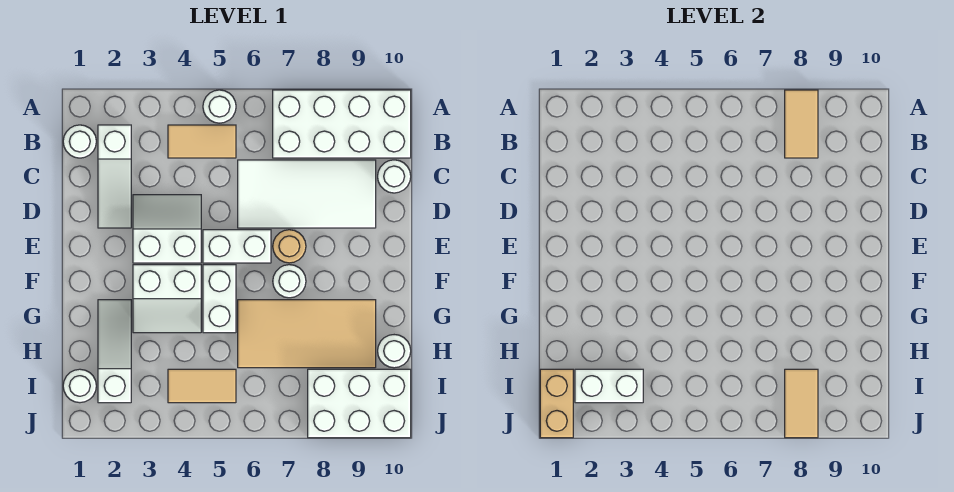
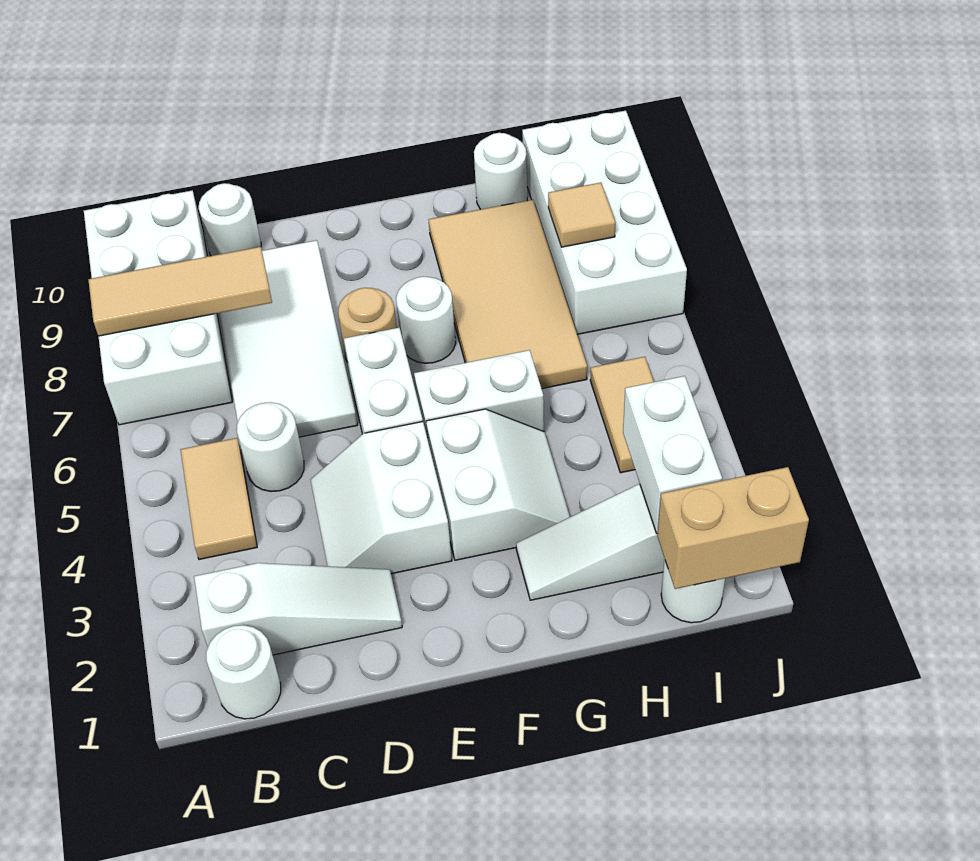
white 1x1 round brick [203,90,236,123] -> white 1x1 round brick moved to [237,402,304,492]
tan 1x2 tile [785,90,818,158] -> tan 1x3 tile [88,247,272,336]
white 2x3 brick [308,369,411,438] -> white 2x4 brick [522,111,687,334]
tan 1x2 tile [785,369,818,438] -> tan 1x1 tile [548,183,615,247]

